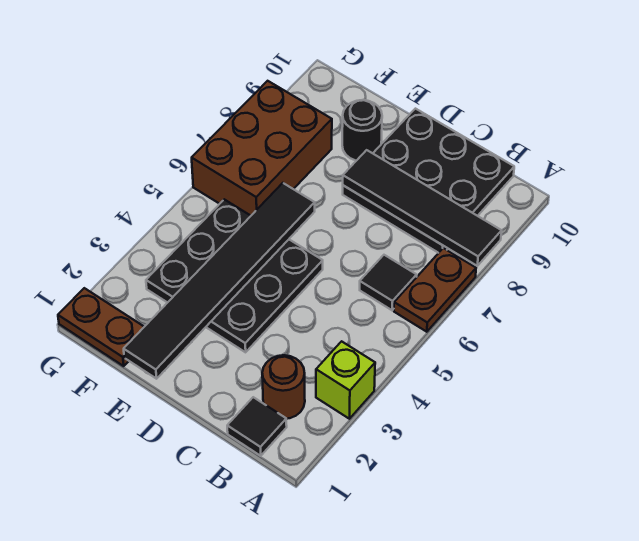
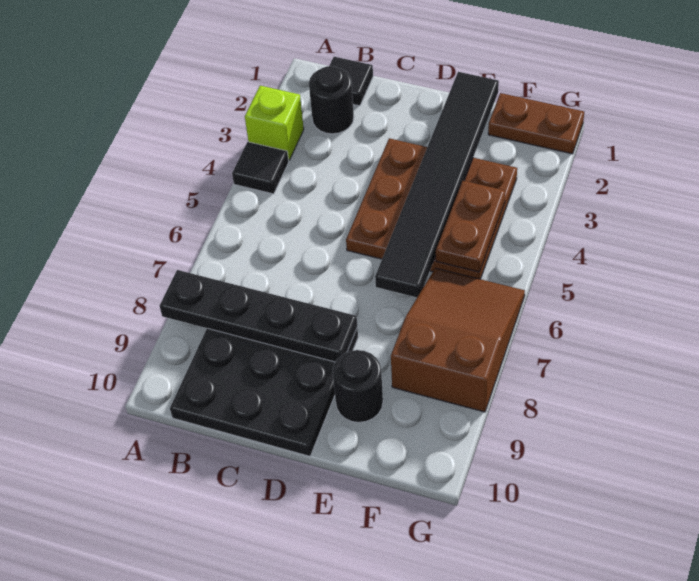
brown 1x2 plate [394,248,476,332] -> brown 1x2 plate moved to [436,181,505,272]
black 1x4 tile [343,150,502,266] -> black 1x4 plate [160,270,357,362]
brown 1x1 round brick [262,355,305,419] -> black 1x1 round brick [309,66,354,134]
black 1x1 tile [360,255,417,310] -> black 1x1 tile moved to [232,142,289,194]
black 3x3 plate [146,199,323,352] -> brown 3x3 plate [346,138,517,279]
brown 2x3 brick [192,81,332,216] -> brown 2x3 slope [391,268,525,412]

